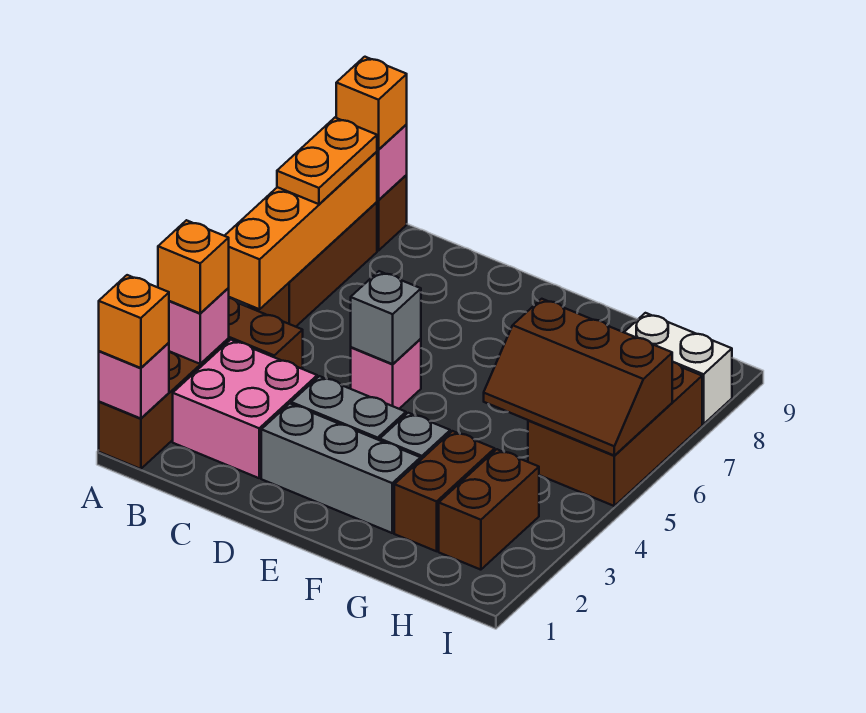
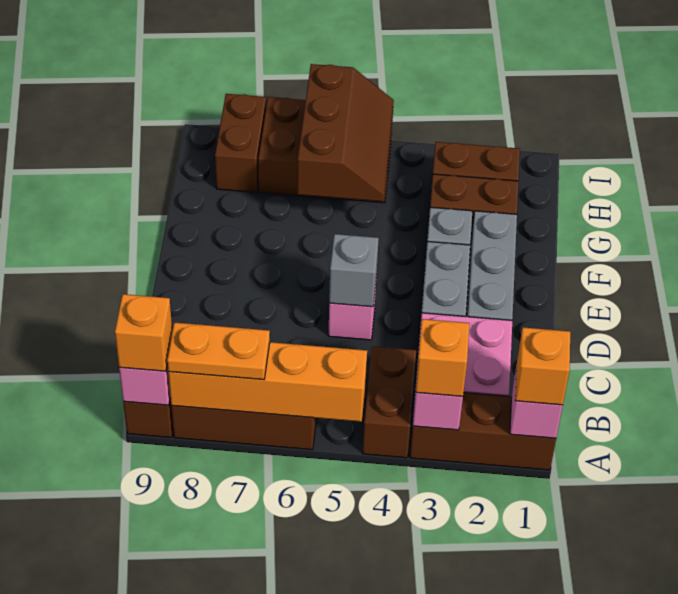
white 1x2 brick [624,313,732,424] -> brown 1x2 brick [215,94,266,192]

